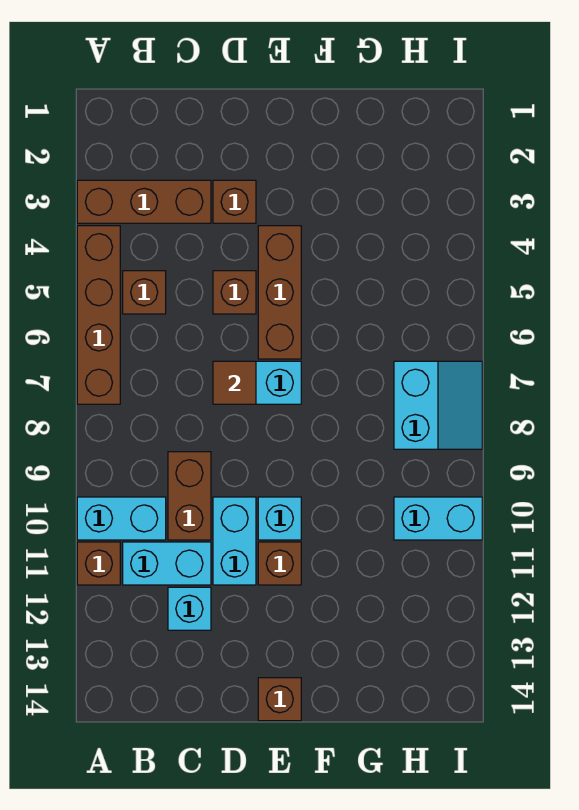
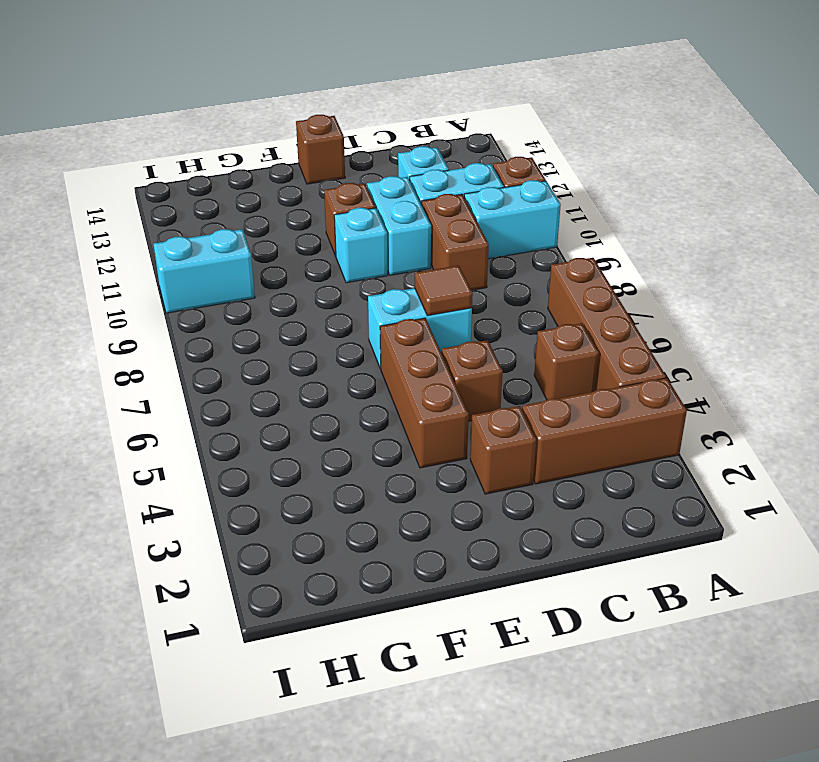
cyan 2x2 slope [394,361,482,449] -> none

